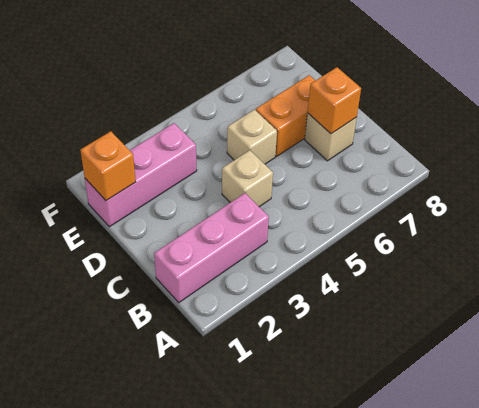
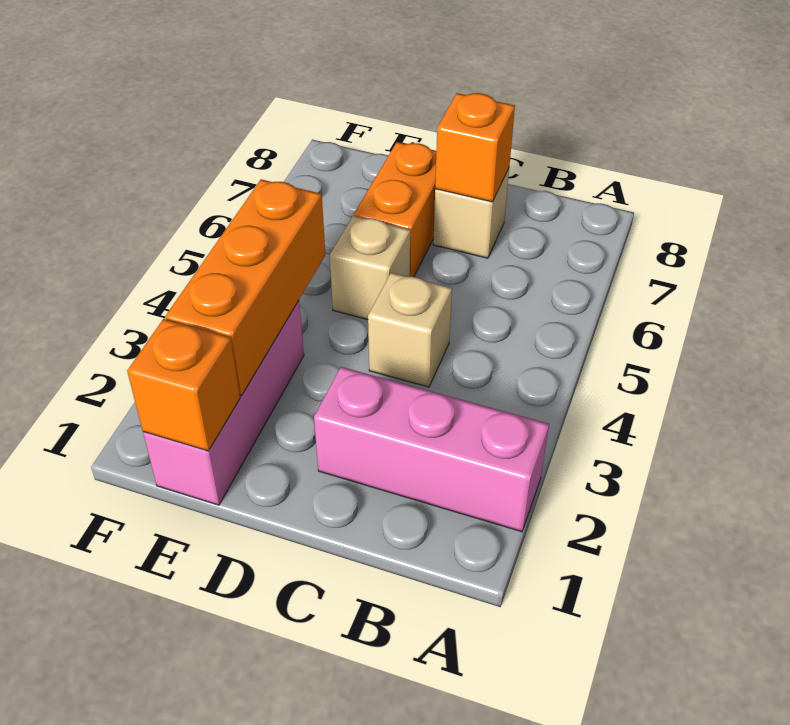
pink 1x3 brick [154,193,269,303] -> pink 1x3 brick turned to [314,367,549,532]
none -> orange 1x3 brick [165,179,325,396]

